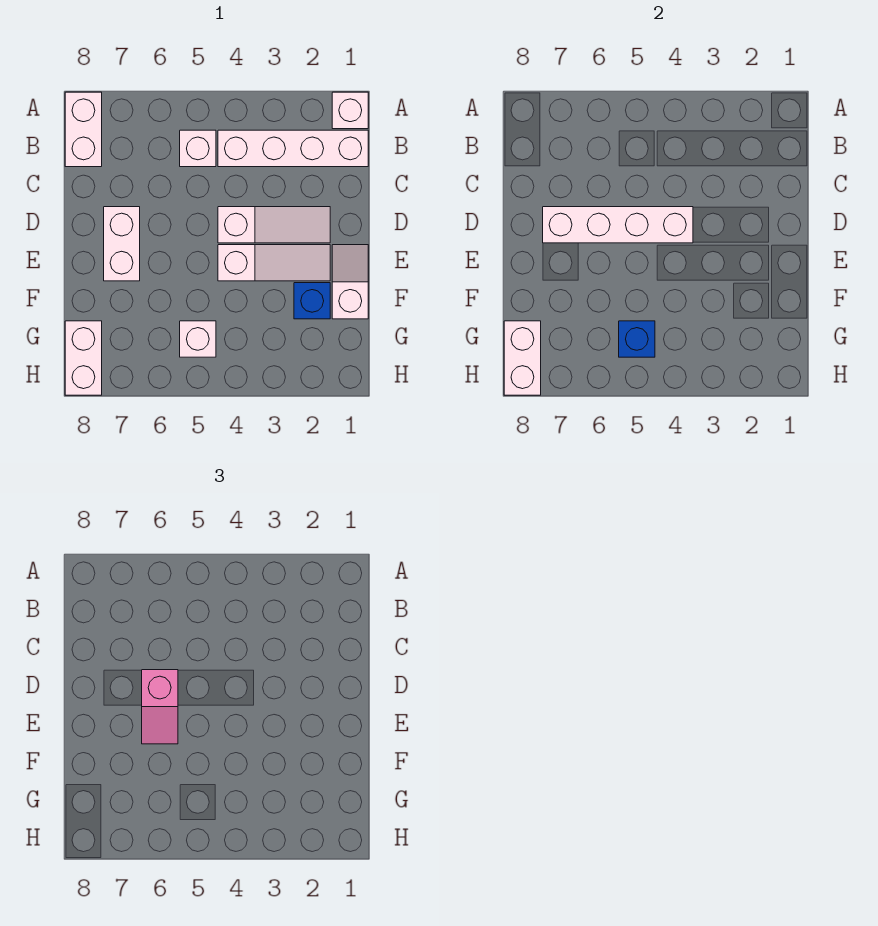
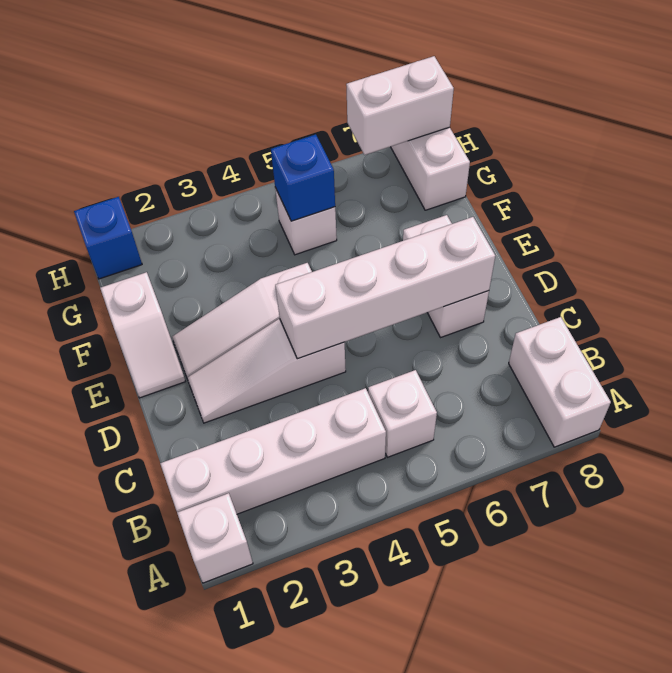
pink 1x2 slope [142,670,178,744] -> none
blue 1x1 brick [294,283,330,319] -> blue 1x1 brick moved to [74,197,142,279]
white 1x2 brick [504,321,541,395] -> white 1x2 brick turned to [346,56,454,155]

